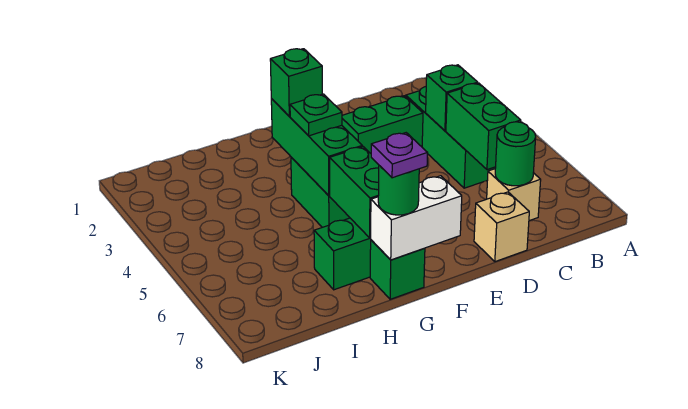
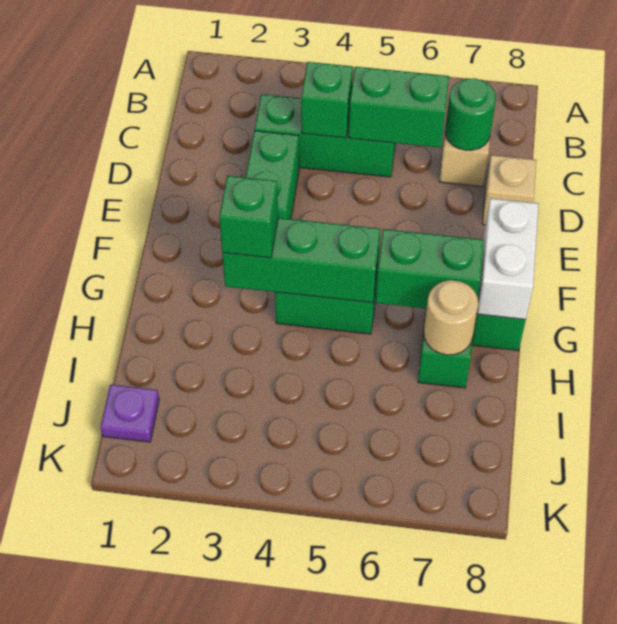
green 1x1 plate [290,94,342,136] -> none
green 1x1 round brick [378,166,419,215] -> none
purple 1x1 plate [371,133,427,178] -> purple 1x1 plate moved to [100,385,159,442]
none -> tan 1x1 round brick [424,280,478,355]

